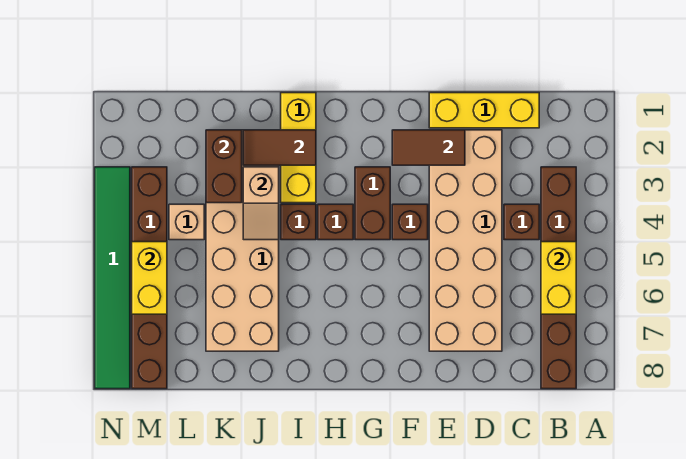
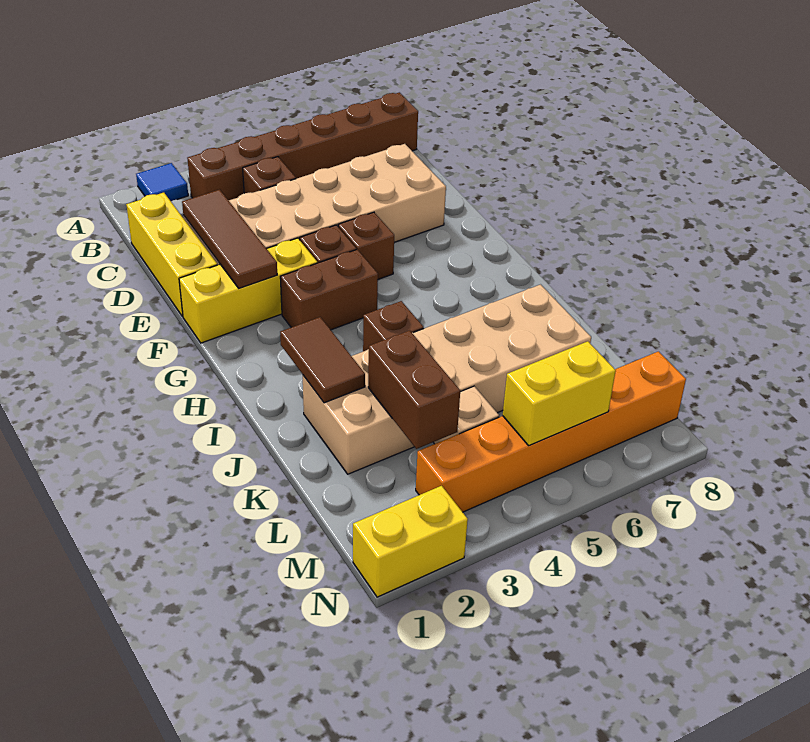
none -> blue 1x1 tile [136,163,188,201]
yellow 1x2 brick [541,242,576,314] -> yellow 1x2 brick moved to [353,486,468,597]
brown 1x2 tile [392,130,465,165] -> brown 1x3 tile [182,190,277,288]
brown 1x1 brick [318,204,353,240] -> brown 1x1 brick moved to [338,212,394,279]
yellow 1x3 brick [281,93,316,203] -> yellow 1x3 brick moved to [179,238,317,343]
tan 1x2 slope [243,167,279,240] -> none
brown 1x2 brick [206,130,242,203] -> brown 1x2 brick turned to [368,330,460,449]
brown 1x6 brick [132,167,167,389] -> orange 1x6 brick [416,351,686,512]
green 1x6 tile [95,167,130,389] -> none

